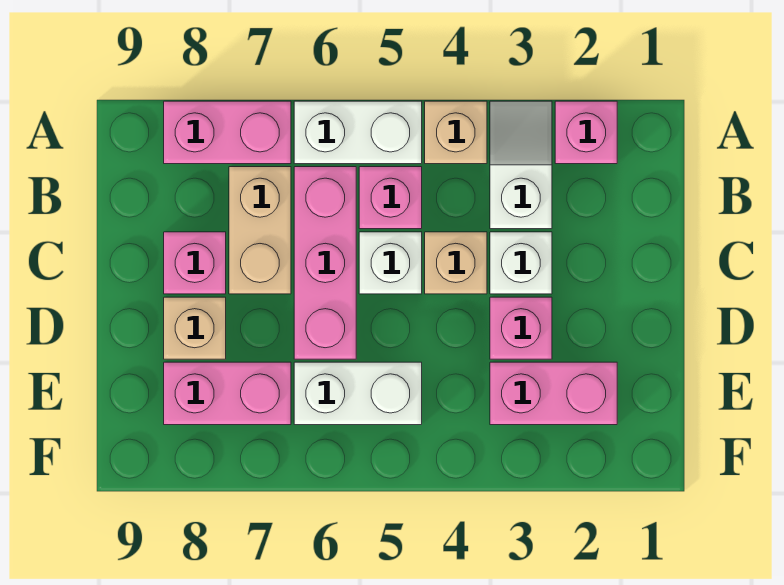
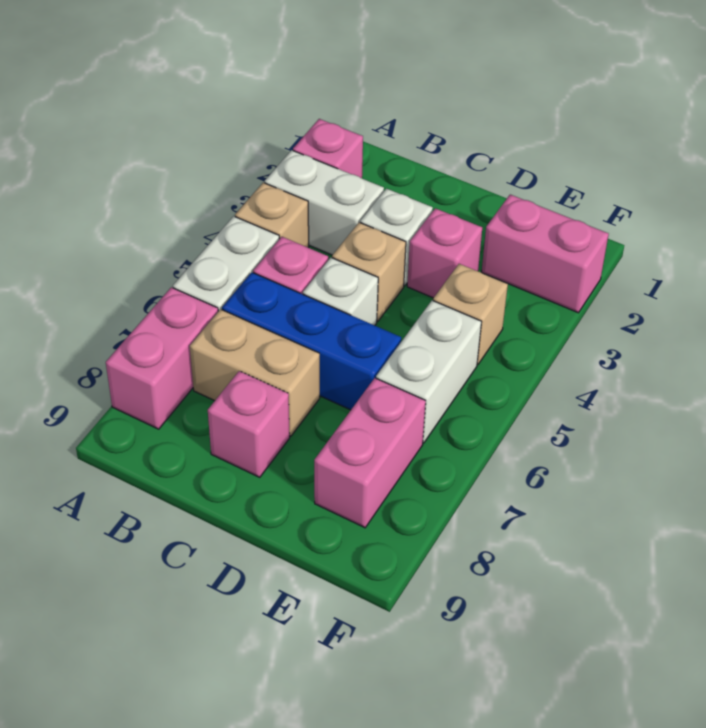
white 1x2 slope [490,101,552,229] -> white 1x2 brick [265,150,384,255]
pink 1x3 brick [294,167,356,359] -> blue 1x3 brick [222,272,401,410]
tan 1x1 brick [164,297,226,359] -> tan 1x1 brick moved to [433,264,508,365]
pink 1x2 brick [490,362,617,425] -> pink 1x2 brick turned to [481,195,609,313]

